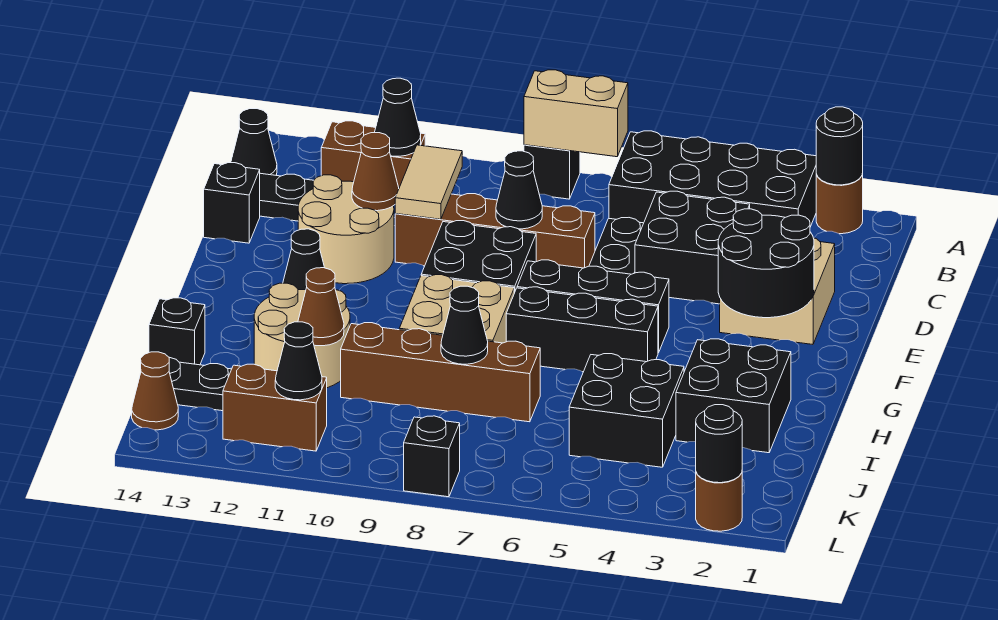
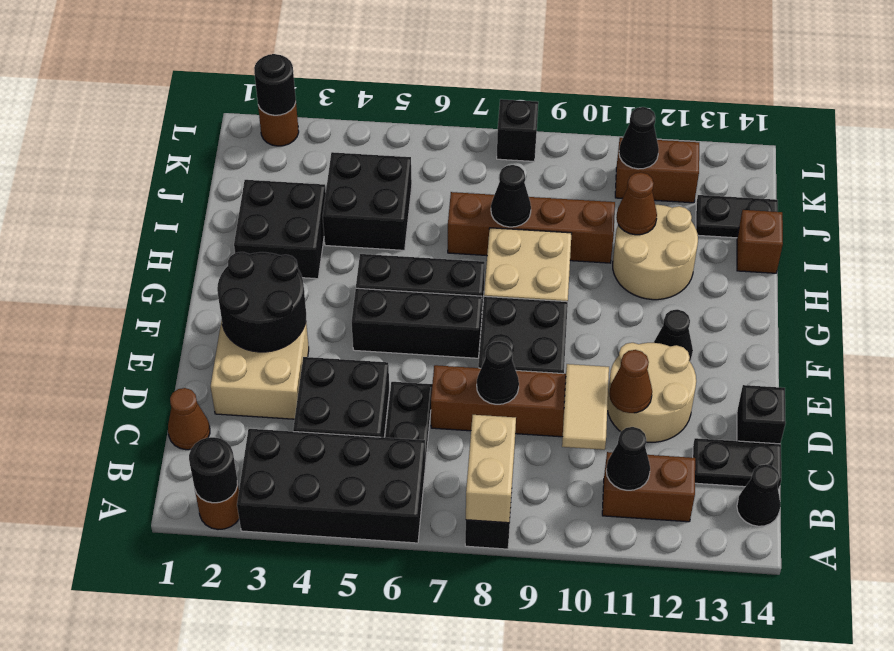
tan 1x2 brick [524,70,628,157] -> tan 1x2 brick turned to [466,415,516,523]
black 1x1 brick [149,298,205,365] -> brown 1x1 brick [737,210,783,273]
brown 1x1 cone [132,352,178,430] -> brown 1x1 cone moved to [168,388,210,450]

